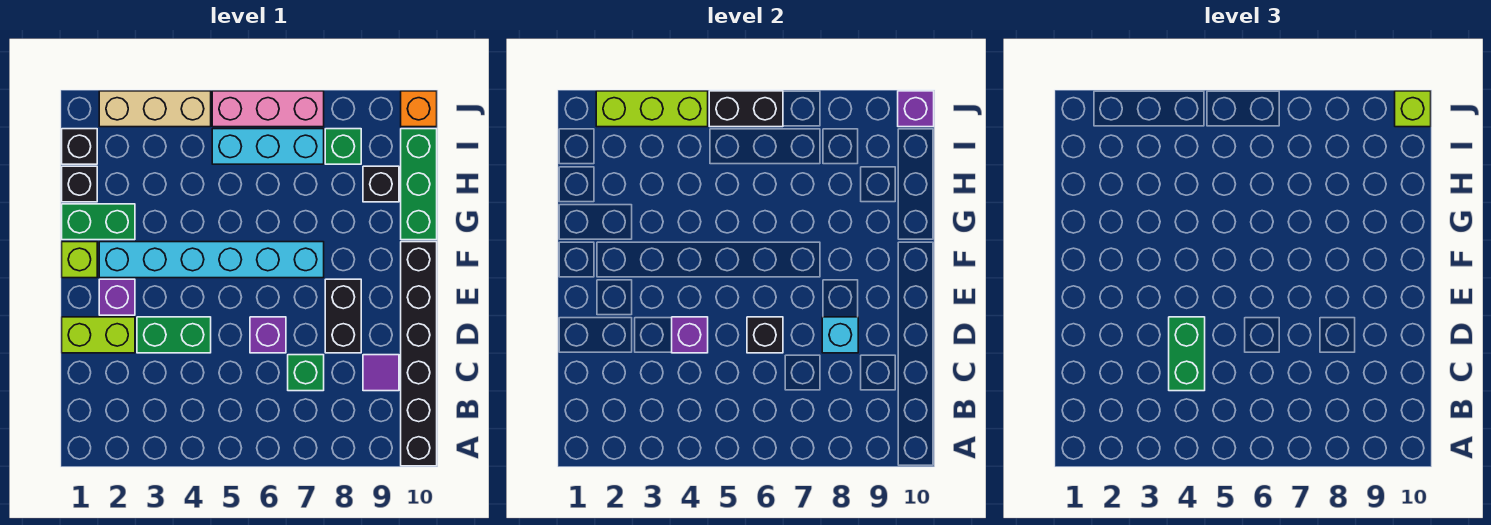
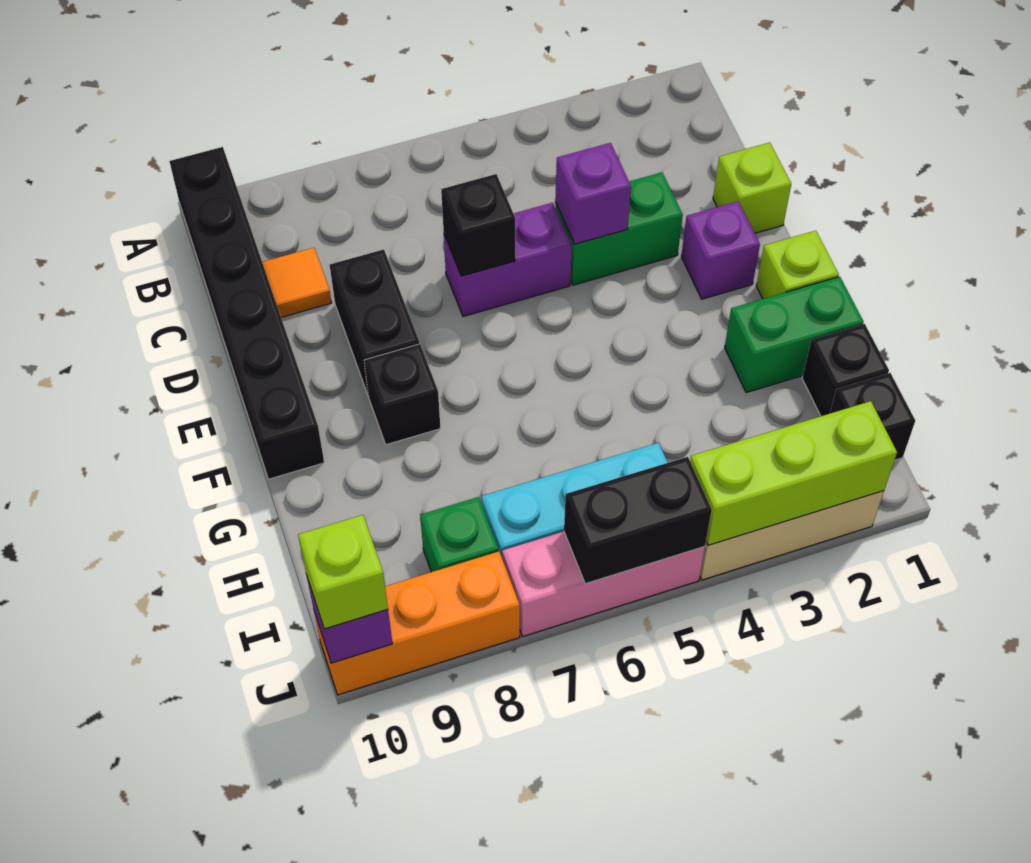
green 1x2 brick [1169,317,1205,391] -> none
green 1x1 brick [288,355,324,391] -> none
purple 1x1 tile [363,355,399,391] -> orange 1x1 tile [262,248,332,317]
lime 1x2 brick [62,317,135,353] -> lime 1x1 brick [713,143,791,233]
purple 1x1 brick [250,317,286,353] -> purple 1x2 brick [444,203,572,316]
cyan 1x1 brick [822,317,858,353] -> none
cyan 1x6 brick [99,242,324,278] -> none
green 1x3 brick [401,129,437,240] -> none
black 1x1 brick [363,166,399,202] -> black 1x1 brick moved to [364,344,440,445]
orange 1x1 brick [401,91,437,127] -> orange 1x3 brick [314,551,520,695]

